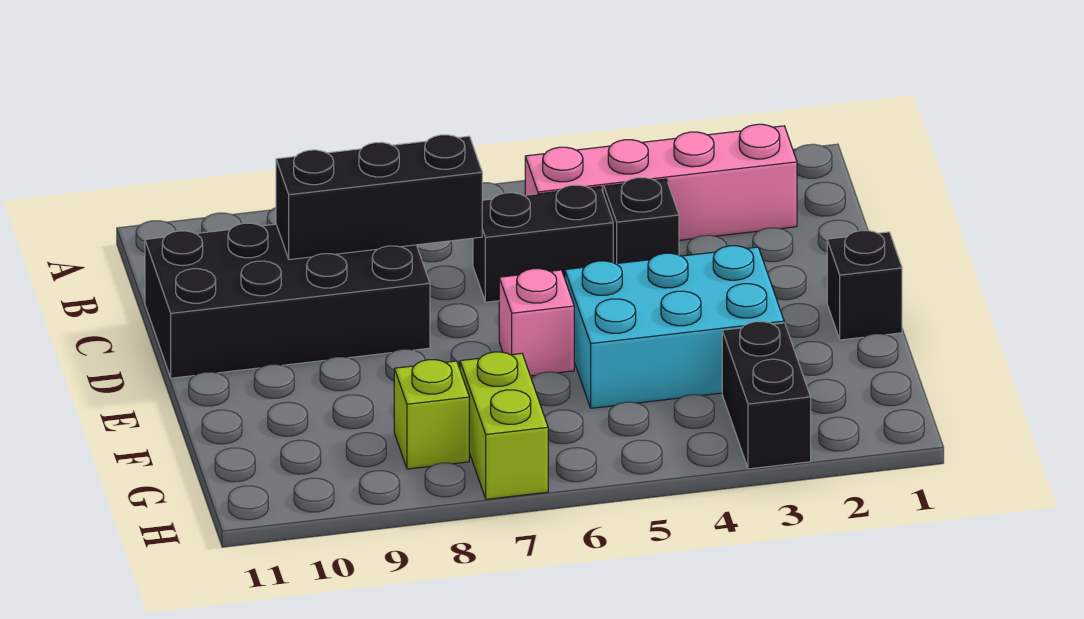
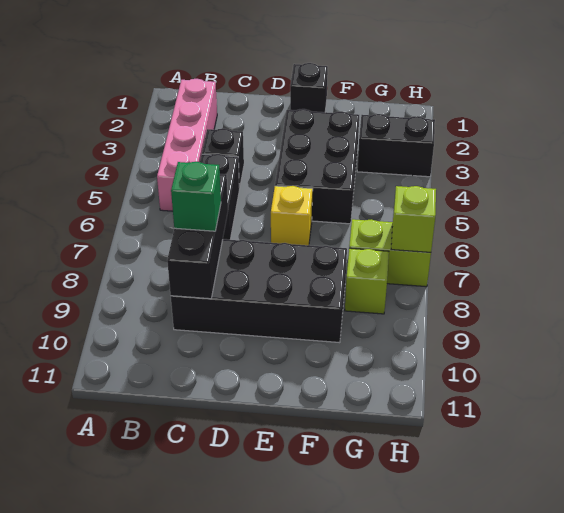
black 2x4 brick [145,223,430,378] -> black 2x4 brick turned to [171,239,347,343]
none -> green 1x1 brick [171,162,221,231]
cyan 2x3 brick [565,246,784,408] -> black 2x3 brick [275,109,359,224]
pink 1x1 brick [499,269,574,376] -> yellow 1x1 brick [271,186,313,245]
none -> lime 1x1 brick [391,186,436,252]

